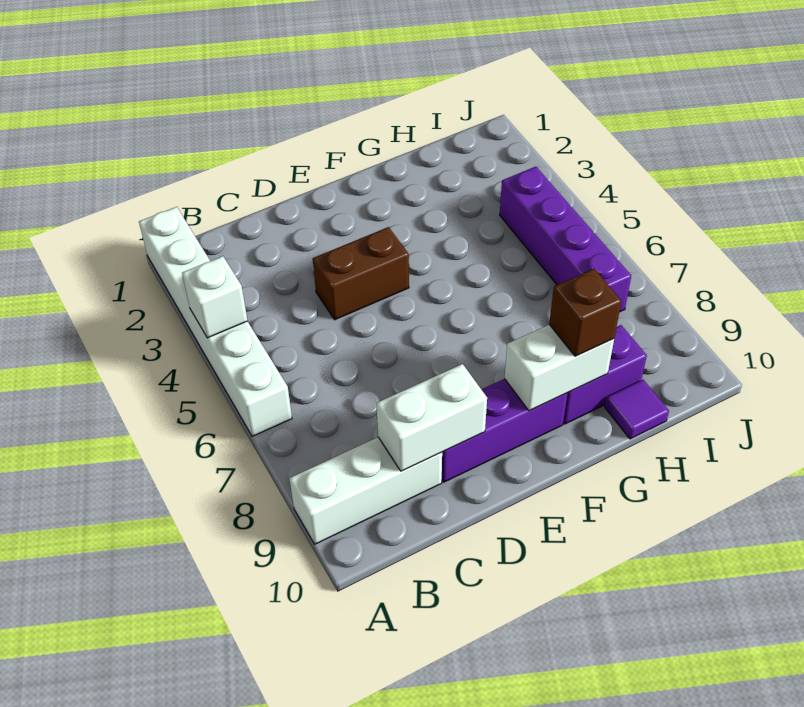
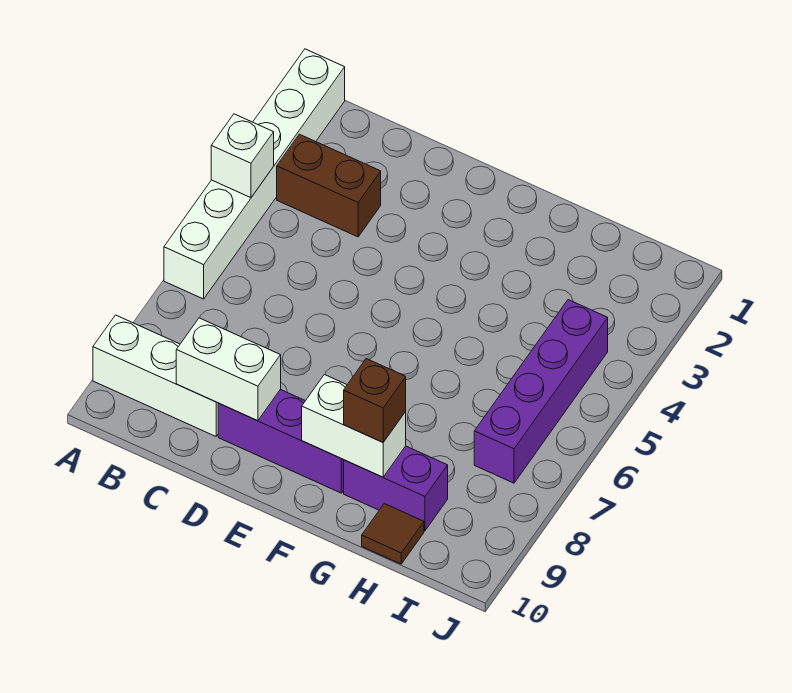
brown 1x2 brick [313,227,409,320] -> brown 1x2 brick moved to [277,134,381,237]
purple 1x1 tile [605,380,669,439] -> brown 1x1 tile [362,504,424,564]

